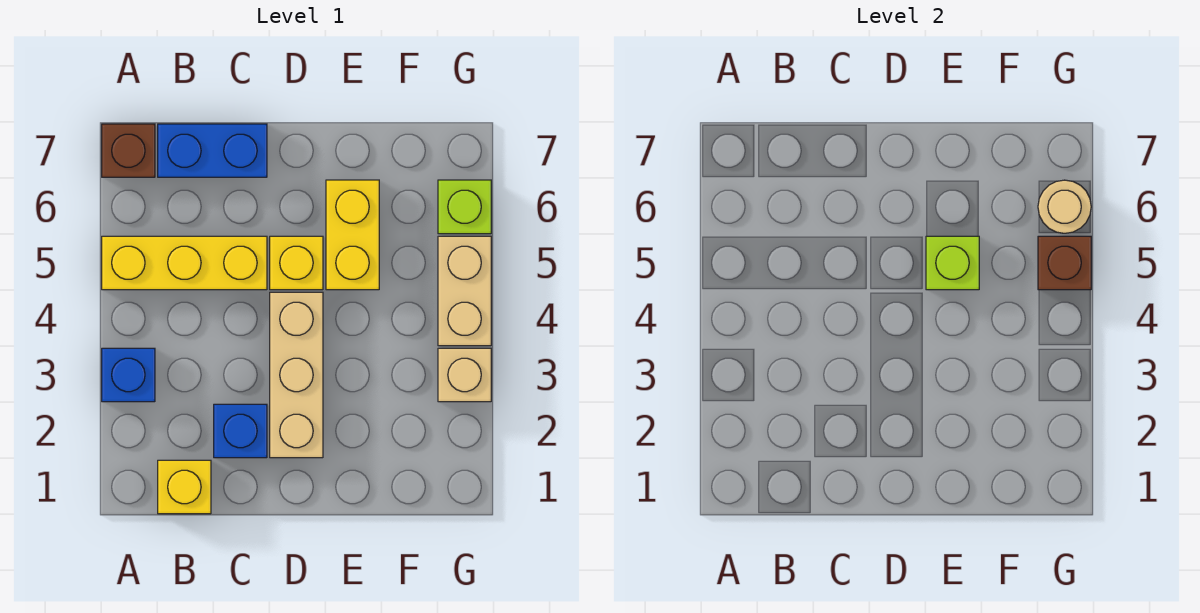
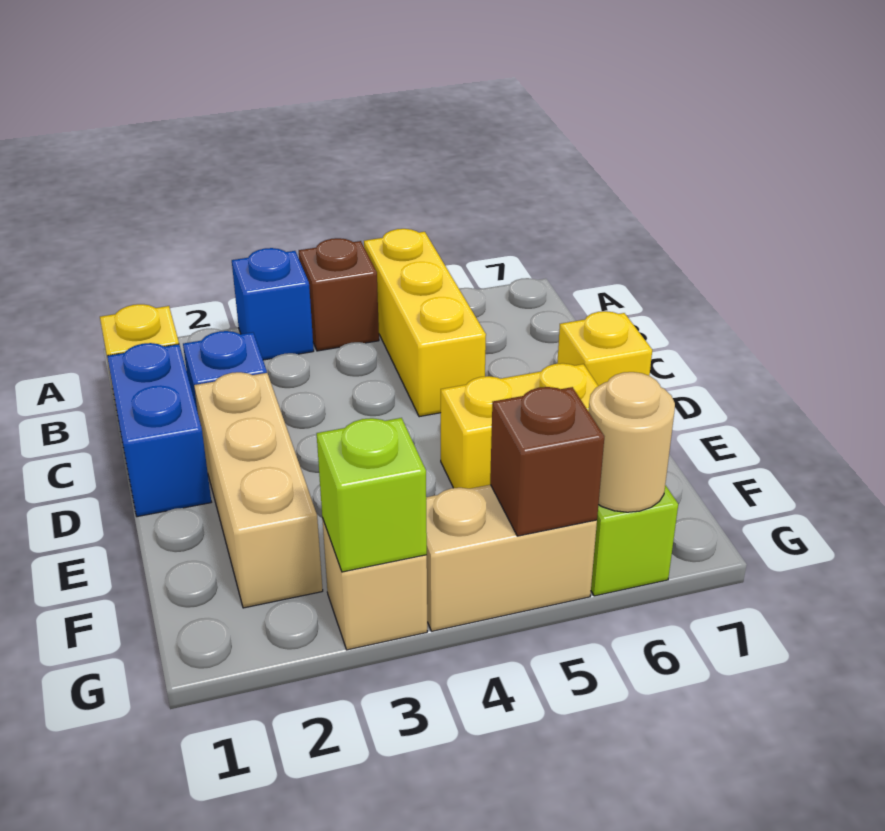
brown 1x1 brick [102,124,155,177] -> brown 1x1 brick moved to [299,238,379,351]
blue 1x2 brick [158,124,267,177] -> blue 1x2 brick moved to [107,343,211,517]
tan 1x3 brick [270,292,323,458] -> tan 1x3 brick turned to [194,372,323,608]
yellow 1x1 brick [270,236,323,290] -> yellow 1x1 brick moved to [557,311,652,386]
lime 1x1 brick [926,236,979,290] -> lime 1x1 brick moved to [317,418,427,572]

